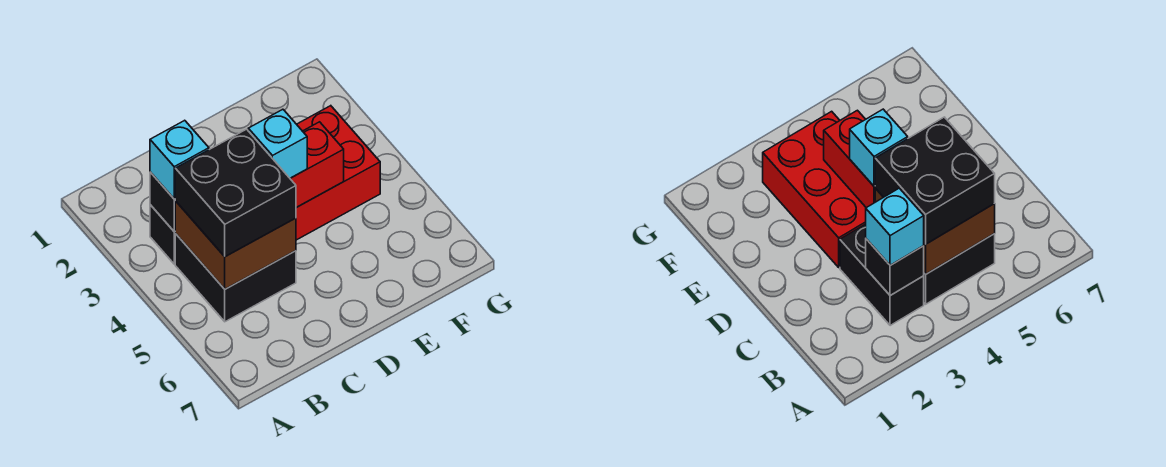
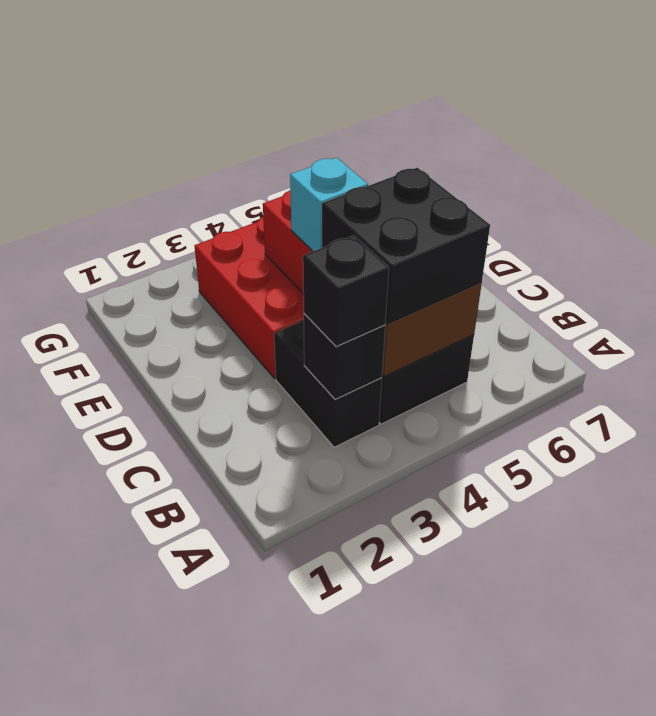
cyan 1x1 brick [150,120,209,199] -> black 1x1 brick [303,235,389,347]

